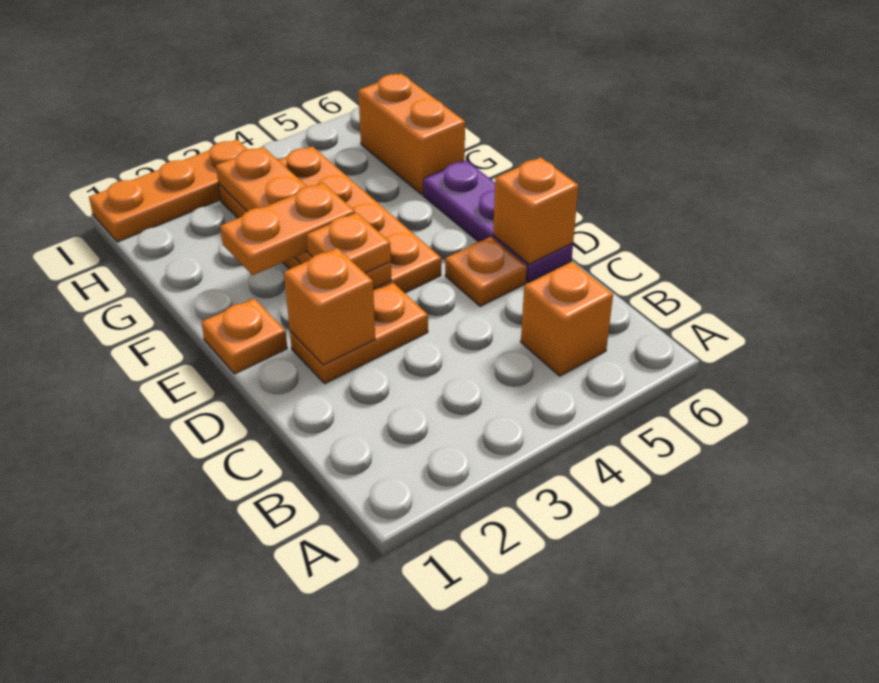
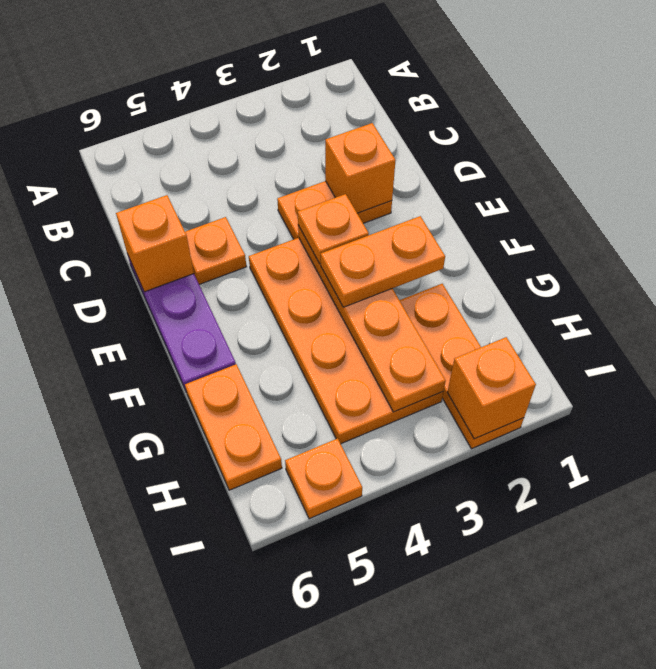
orange 1x1 brick [521,262,613,376] -> orange 1x1 brick moved to [447,337,536,439]
orange 1x1 plate [201,298,287,374] -> orange 1x1 plate moved to [285,438,362,519]
orange 1x2 brick [358,74,465,195] -> orange 1x2 plate [185,364,282,490]
orange 1x3 plate [89,140,247,242] -> orange 1x3 plate turned to [399,284,524,449]

